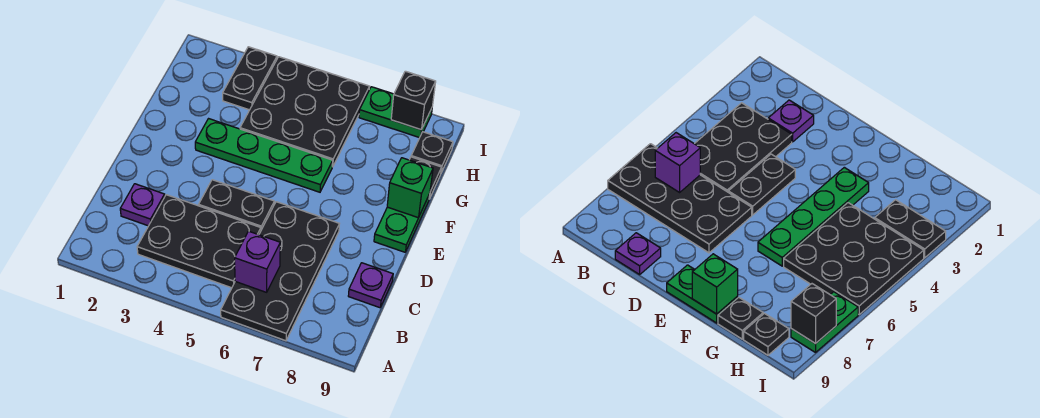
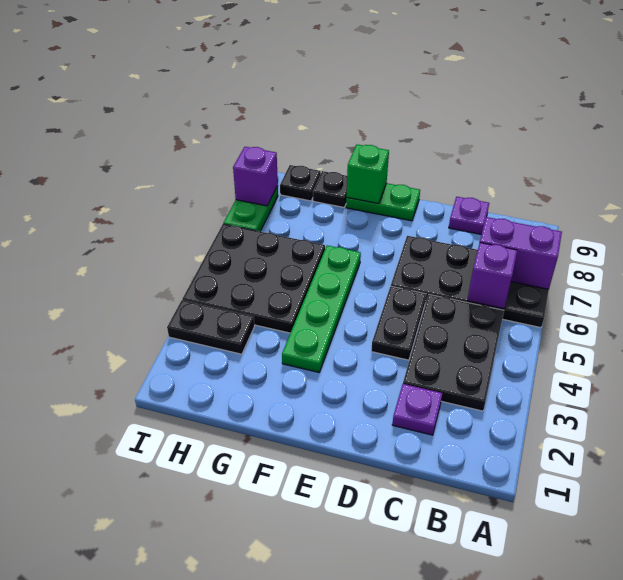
none -> purple 1x2 brick [480,217,562,289]
black 1x1 brick [391,71,436,130] -> purple 1x1 brick [233,147,278,206]

